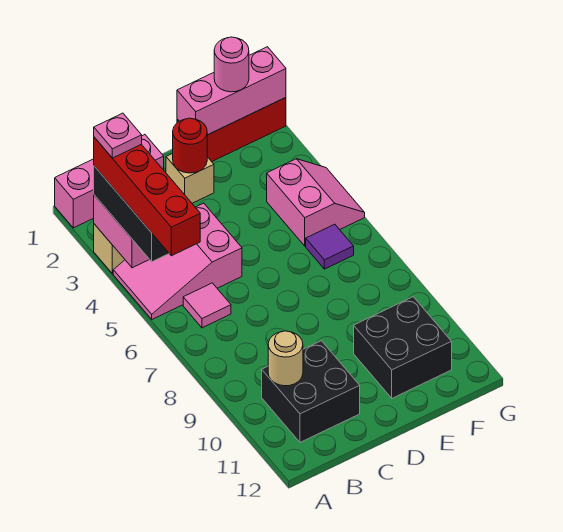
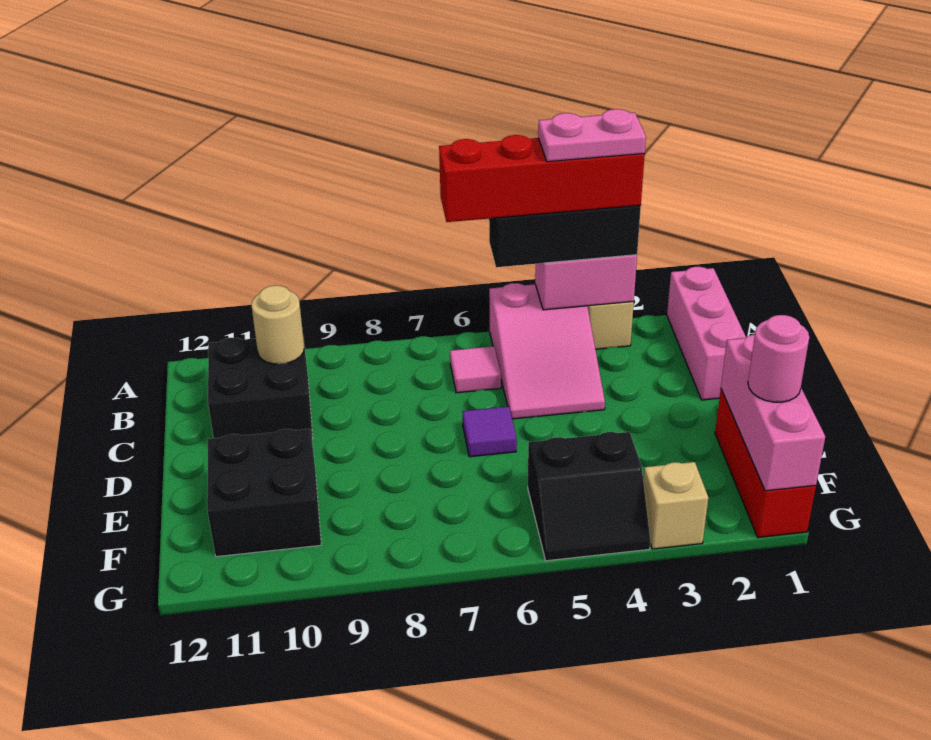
pink 1x1 plate [94,113,142,158] -> pink 1x2 plate [538,109,646,162]
pink 2x3 slope [113,203,242,319] -> pink 2x3 slope turned to [489,283,605,419]
tan 1x1 brick [166,153,214,203] -> tan 1x1 brick moved to [643,462,708,549]
red 1x1 round brick [173,118,207,173] -> none
pink 2x2 slope [267,159,365,246] -> black 2x2 slope [528,432,650,561]
purple 1x1 tile [306,224,354,269] -> purple 1x1 tile moved to [462,407,517,457]

